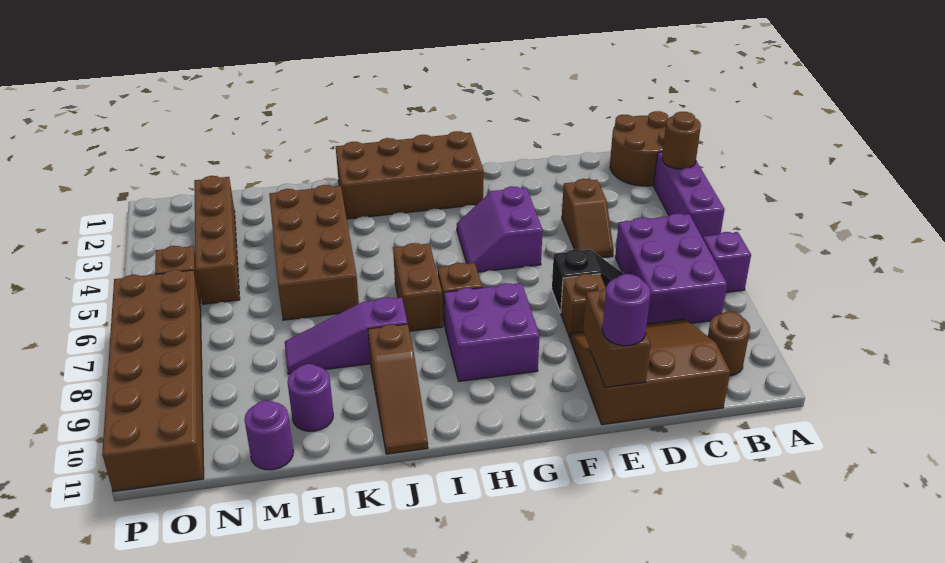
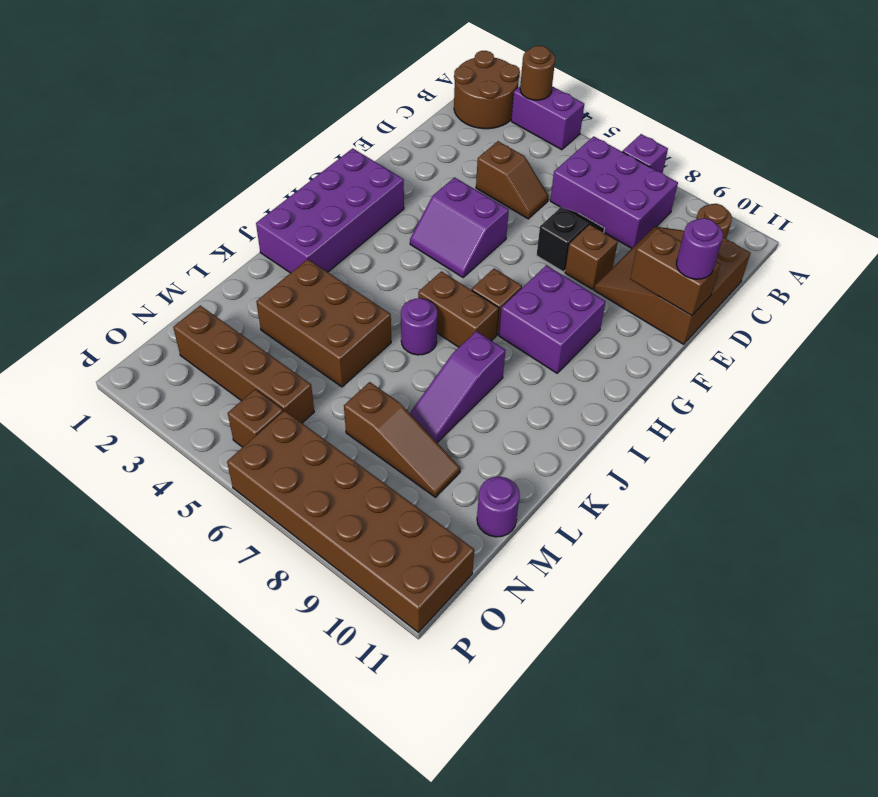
purple 1x3 brick [654,152,725,238] -> purple 1x2 brick [511,86,584,150]
brown 2x4 brick [336,131,483,219] -> purple 2x4 brick [256,148,404,273]
brown 1x3 slope [368,324,428,454] -> brown 1x3 slope moved to [344,382,460,497]
brown 2x4 brick [269,185,359,320] -> brown 2x3 brick [256,259,391,387]
purple 1x1 round brick [287,364,333,431] -> purple 1x1 round brick moved to [401,298,437,355]

